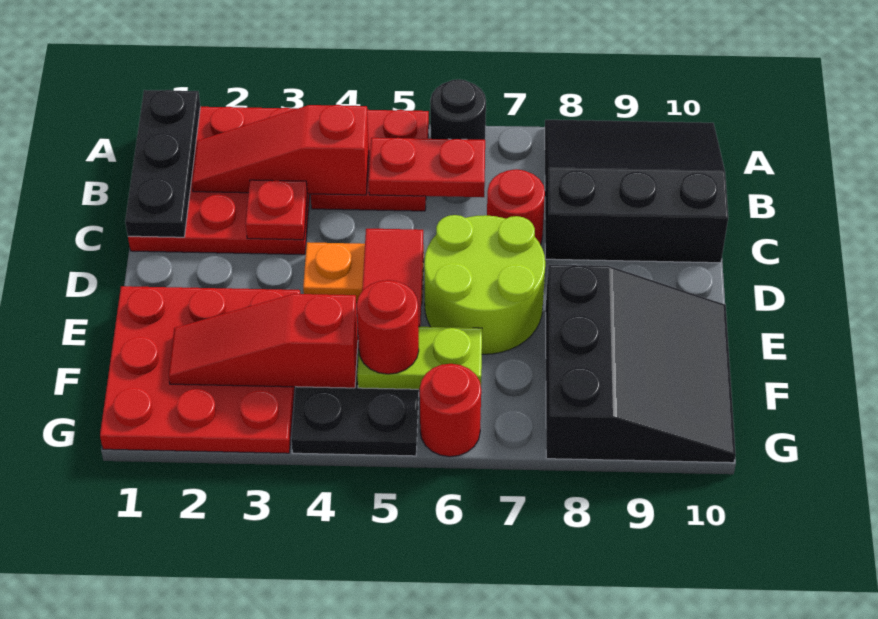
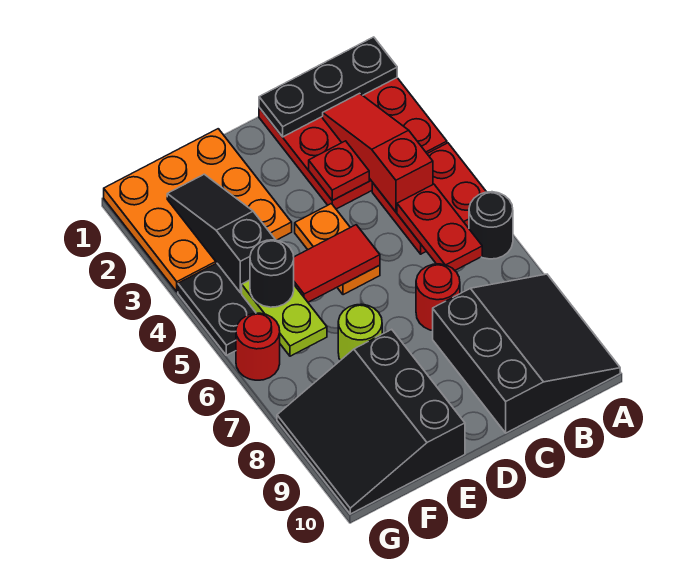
lime 2x2 round brick [424,215,545,354] -> lime 1x1 round brick [338,304,382,360]
red 3x3 plate [100,286,300,453] -> orange 3x3 plate [104,129,292,292]
black 3x3 slope [546,265,736,463] -> black 3x3 slope turned to [277,329,465,514]
red 1x3 slope [168,294,358,388] -> black 1x3 slope [167,174,275,293]
red 1x1 round brick [357,280,419,374] -> black 1x1 round brick [250,240,294,307]

